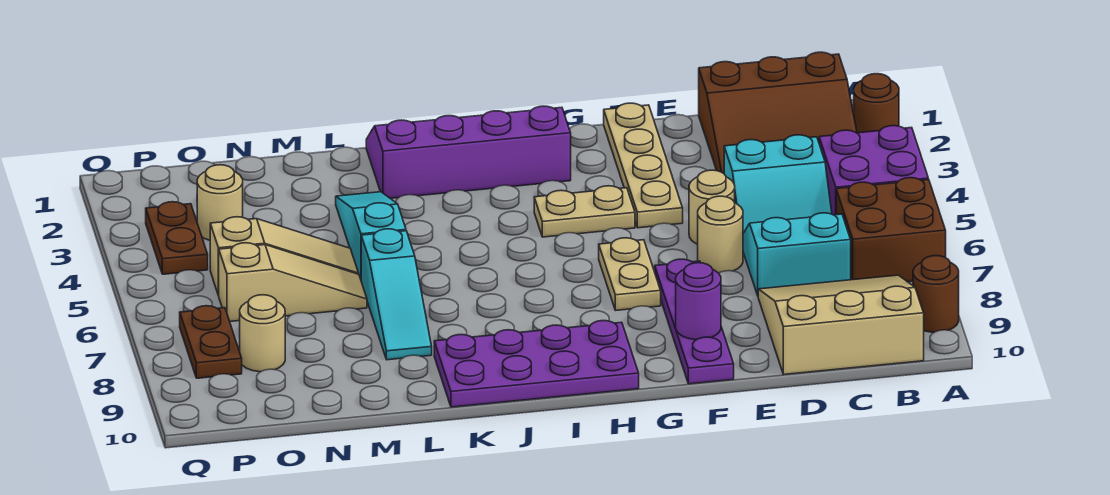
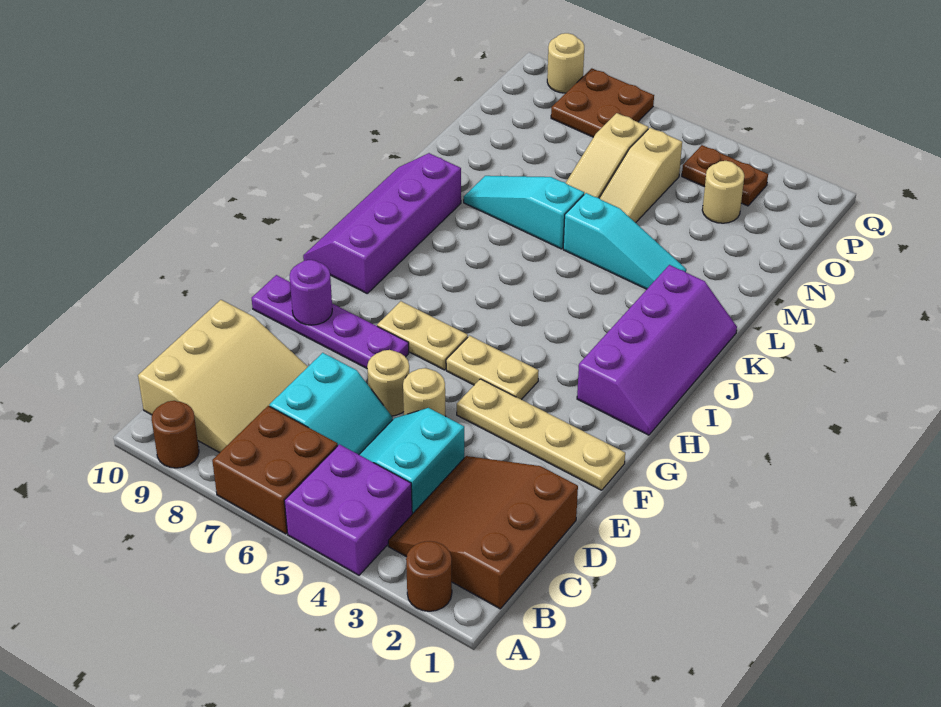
tan 1x2 plate [534,186,635,237] -> tan 1x2 plate turned to [446,336,539,400]
purple 2x4 plate [434,320,639,407] -> purple 2x4 slope [303,153,461,293]
tan 1x1 round brick [240,295,285,372] -> tan 1x1 round brick moved to [547,33,584,93]
brown 1x2 plate [180,306,242,378] -> brown 2x2 plate [551,68,654,137]

